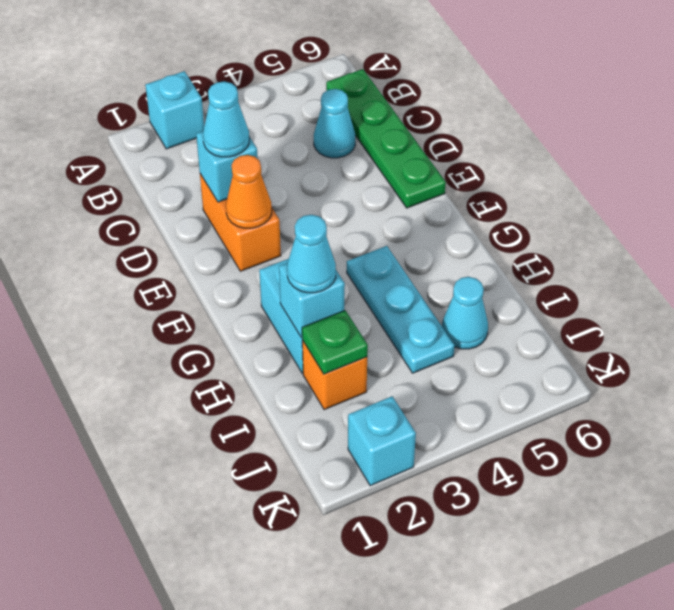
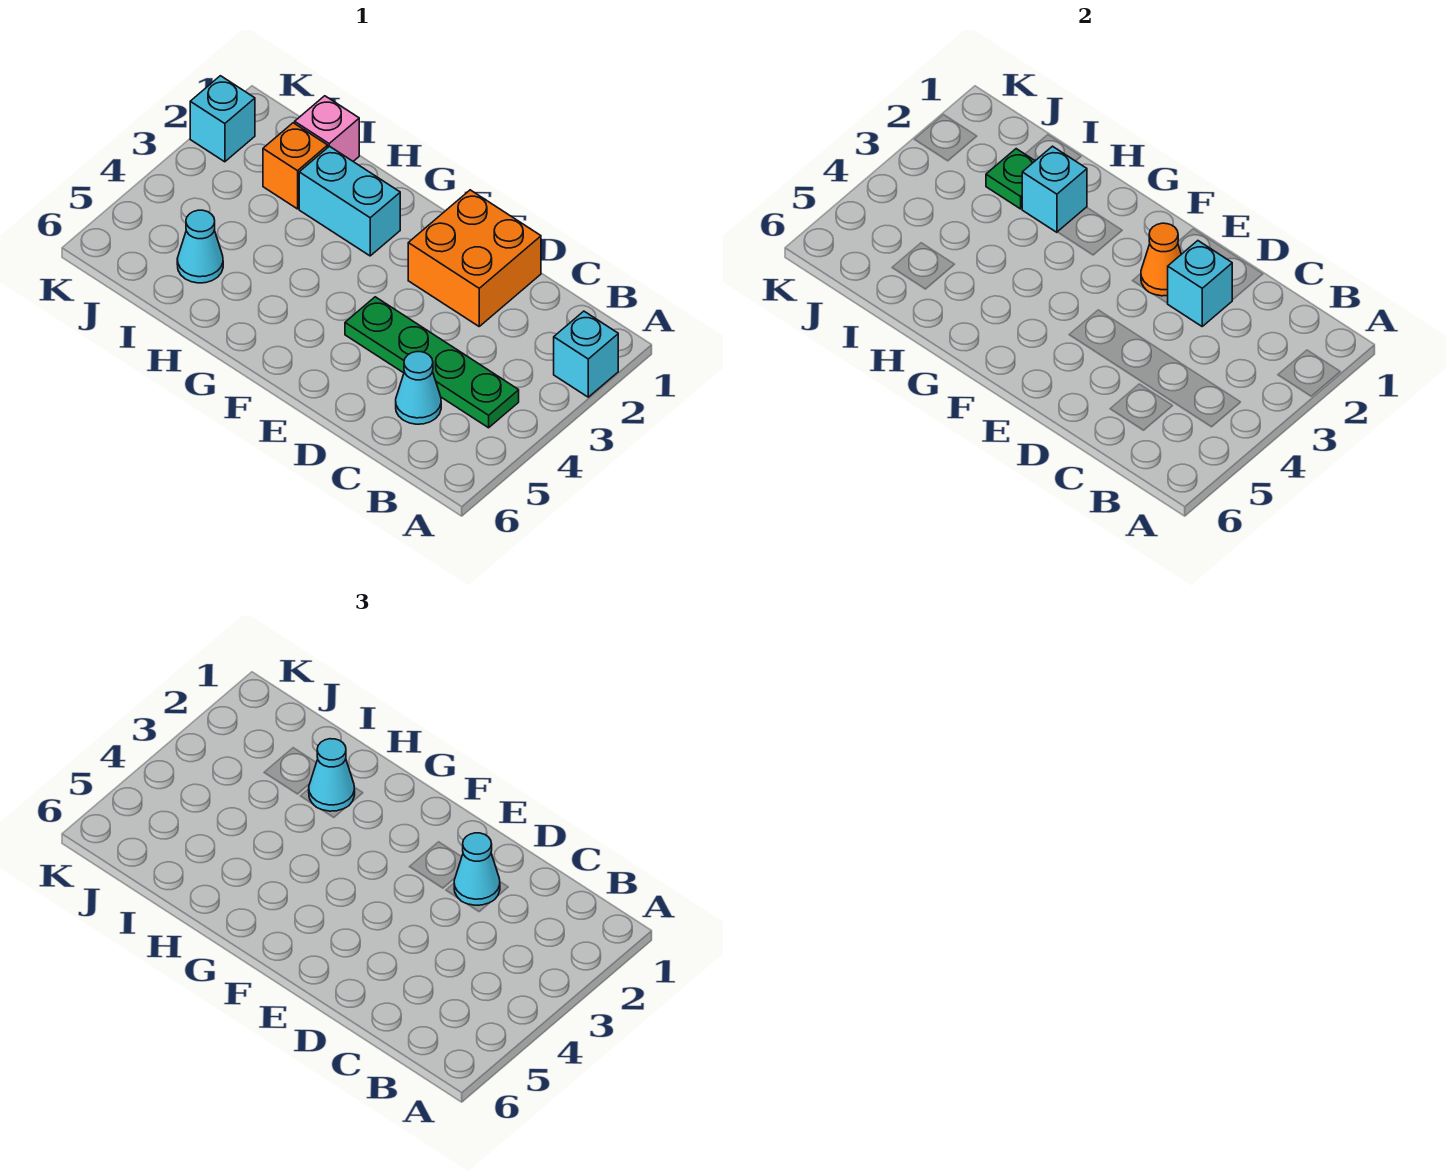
green 1x4 plate [326,69,446,208] -> green 1x4 plate moved to [345,297,519,428]
orange 1x2 brick [200,174,281,271] -> orange 2x2 brick [408,190,541,326]
cyan 1x3 plate [347,246,455,373] -> none
none -> pink 1x1 brick [295,96,359,161]

